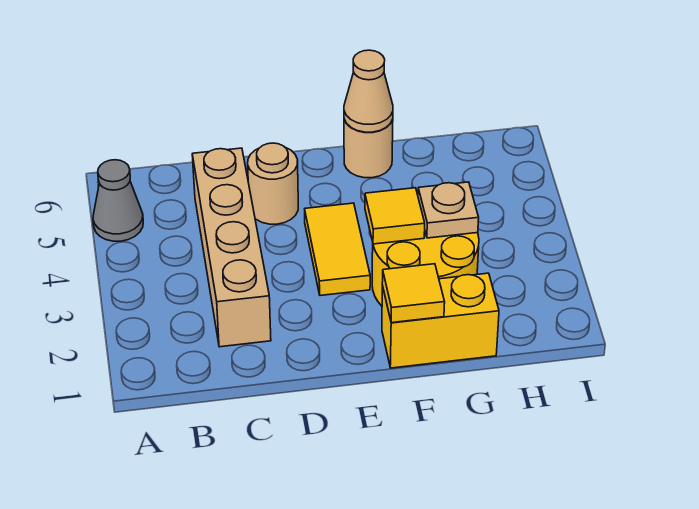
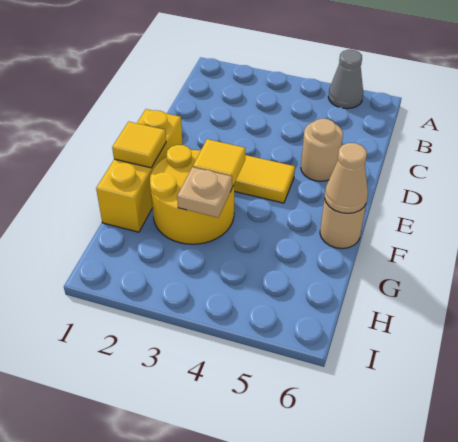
tan 1x4 brick [192,148,271,347] -> none
yellow 1x2 brick [382,273,499,368] -> yellow 1x3 brick [96,109,183,232]

